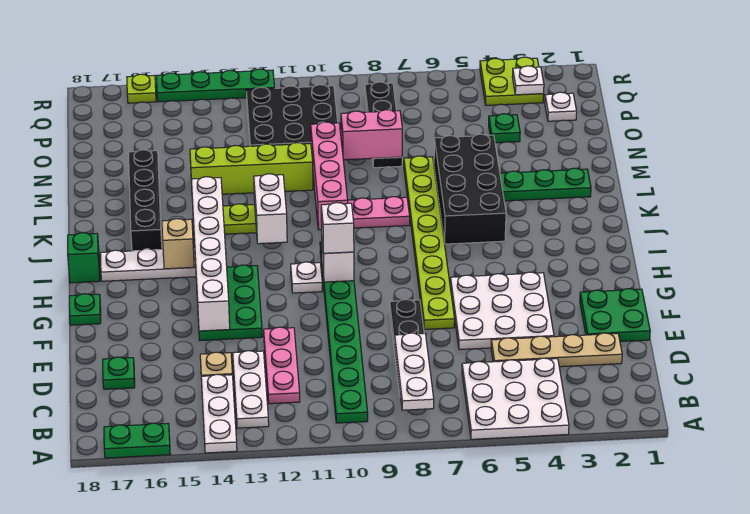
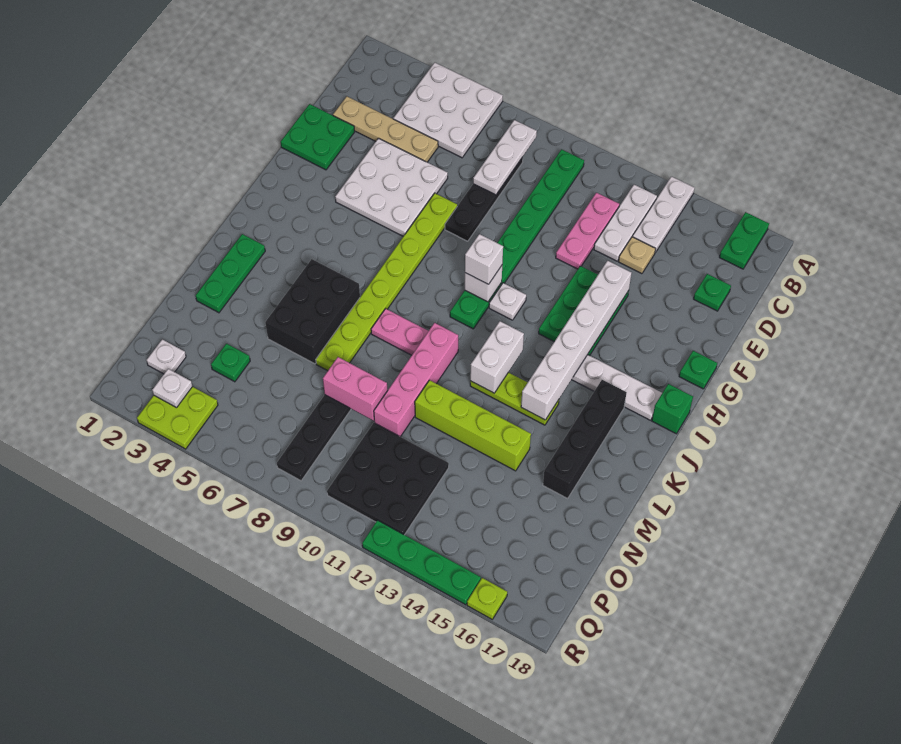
green 1x2 plate [104,423,170,458] -> green 1x2 plate turned to [719,212,769,269]
tan 1x1 brick [162,219,194,269] -> none
black 2x4 brick [434,134,506,244] -> black 2x3 brick [265,259,360,364]
green 1x3 plate [500,168,591,201] -> green 1x3 plate turned to [196,234,265,313]

